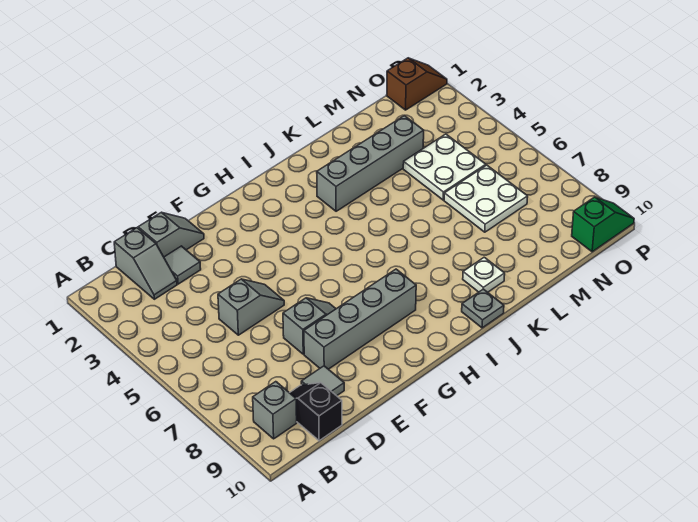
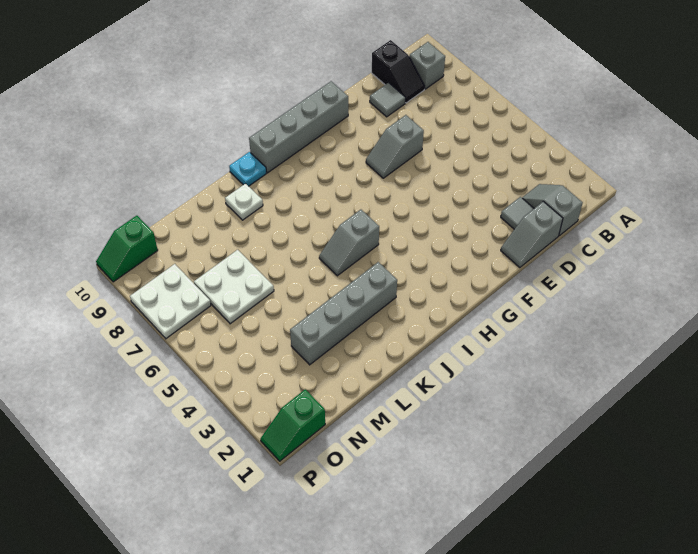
grey 1x2 slope [218,279,284,335] -> grey 1x2 slope moved to [319,210,379,276]
grey 1x4 brick [304,269,416,369] -> grey 1x4 brick moved to [249,81,348,173]
grey 1x1 plate [462,289,504,328] -> cyan 1x1 plate [229,152,267,186]
white 2x2 plate [403,134,486,200] -> white 2x2 plate moved to [130,264,211,338]
brown 1x2 slope [387,58,447,110] -> green 1x2 slope [261,389,325,461]

